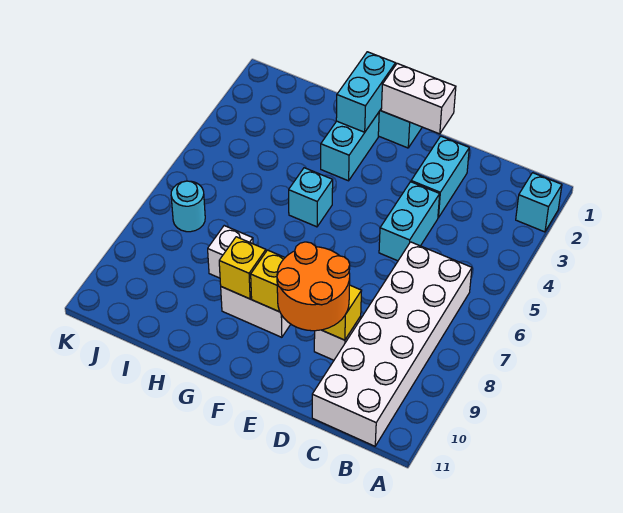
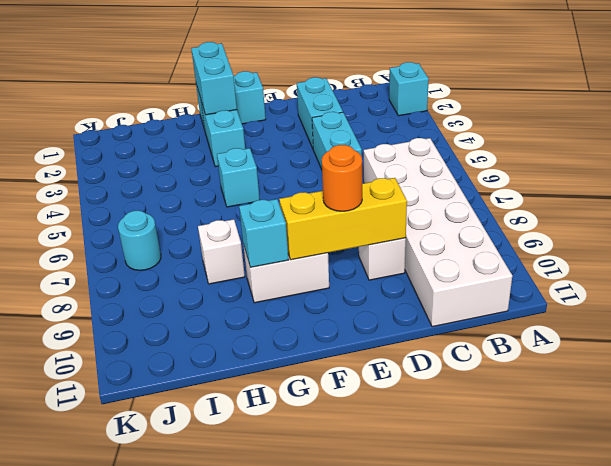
orange 2x2 round brick [277,242,350,331] -> orange 1x1 round brick [322,145,362,211]
white 1x2 brick [381,63,456,134] -> none
yellow 1x1 brick [219,237,266,299] -> cyan 1x1 brick [239,199,288,267]

